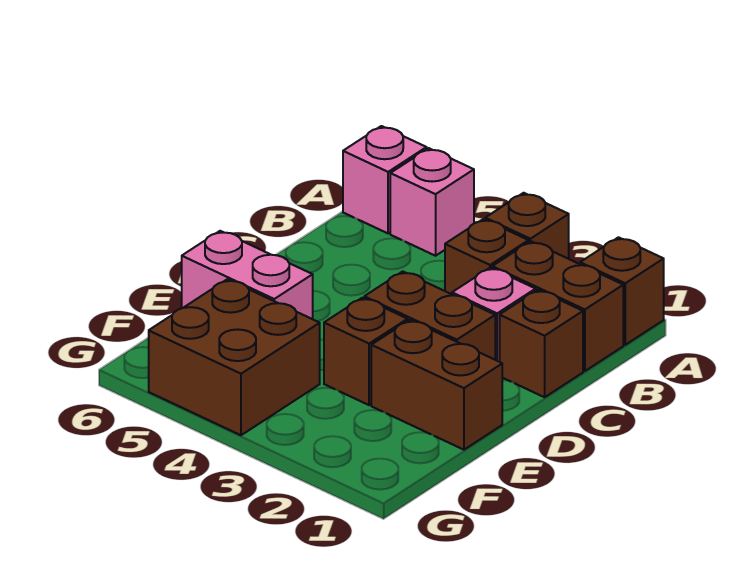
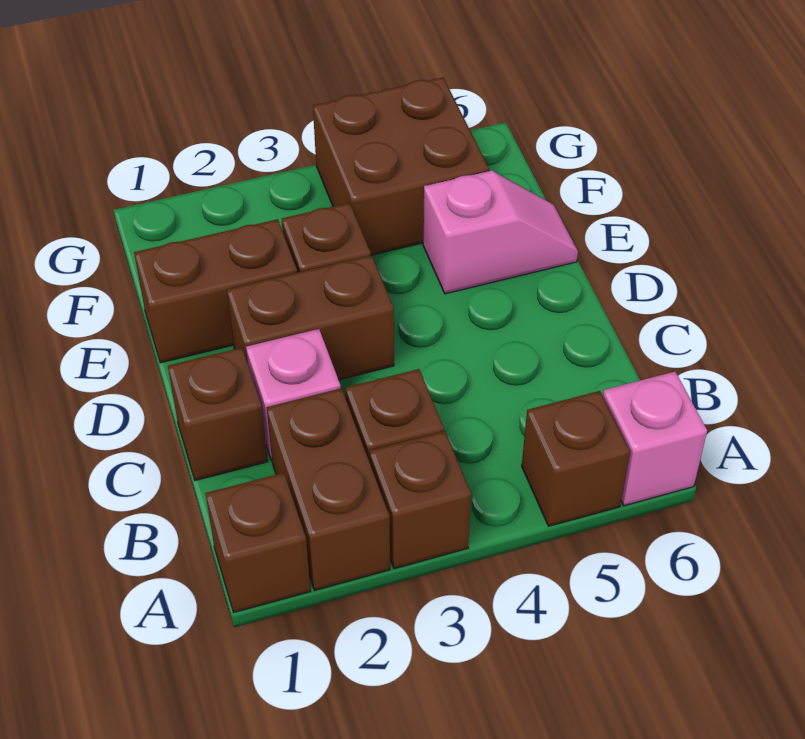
pink 1x1 brick [390,148,474,256] -> brown 1x1 brick [522,391,630,526]
brown 1x2 brick [492,241,623,371] -> brown 1x2 brick turned to [267,388,390,590]
pink 1x2 brick [182,231,313,319] -> pink 1x2 slope [423,170,578,294]

